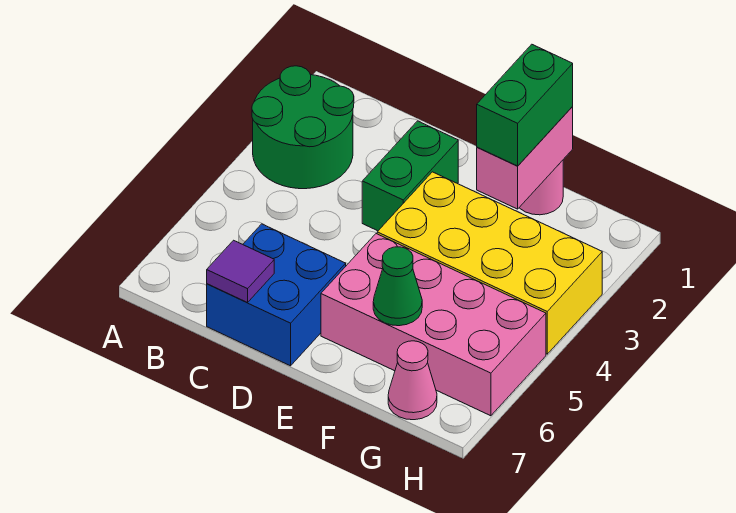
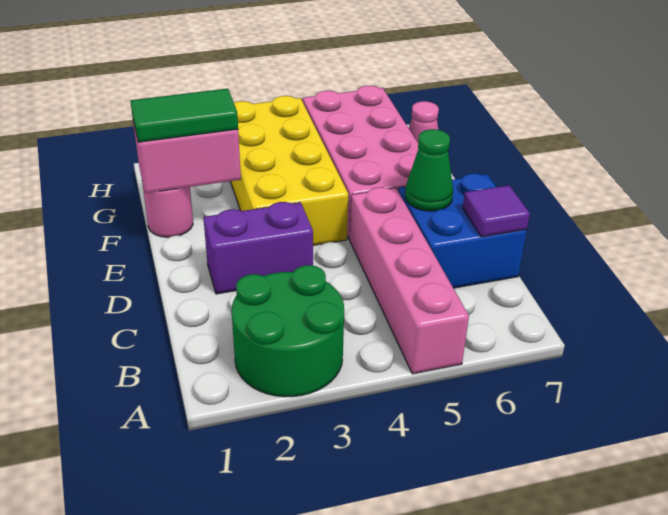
none -> pink 1x4 brick [350,187,469,374]
green 1x2 brick [362,121,458,231] -> purple 1x2 brick [203,202,313,294]
green 1x2 brick [477,44,573,166] -> green 1x2 tile [131,89,238,142]
green 1x1 cone [373,247,422,326] -> green 1x1 cone moved to [405,129,453,211]

